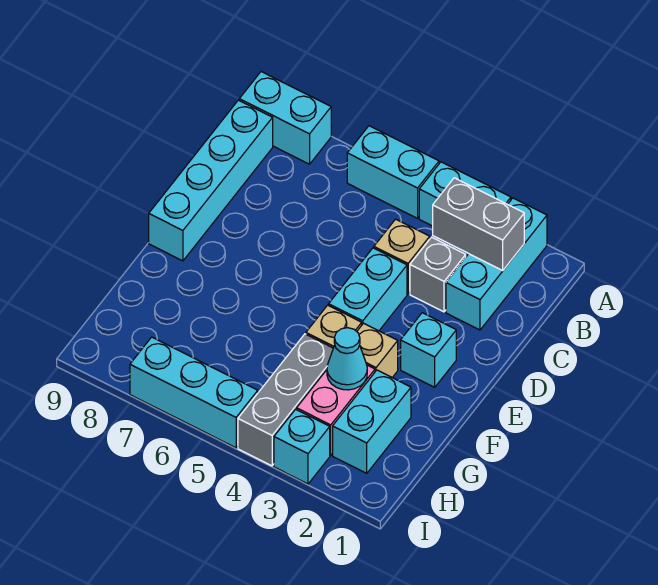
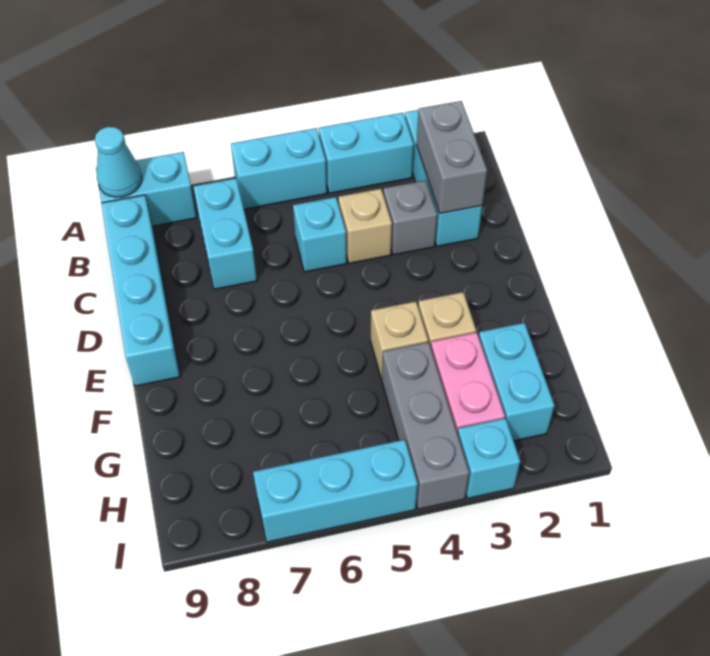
grey 1x2 brick [433,178,524,270] -> grey 1x2 brick turned to [417,101,487,213]
cyan 1x2 brick [329,248,407,331] -> cyan 1x2 brick moved to [193,178,257,289]
cyan 1x1 brick [401,313,456,387] -> cyan 1x1 brick moved to [293,197,347,272]
cyan 1x1 cone [327,328,367,390] -> cyan 1x1 cone moved to [95,127,142,197]

